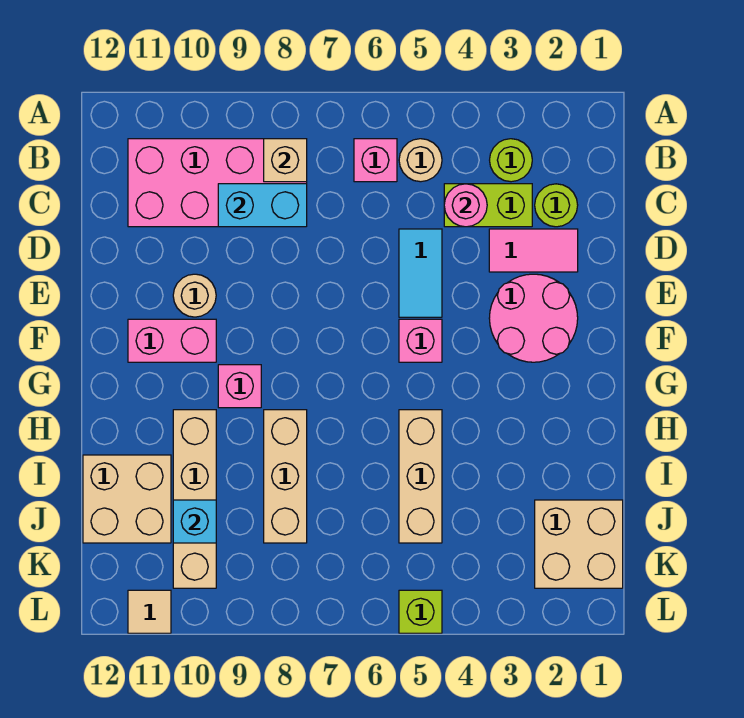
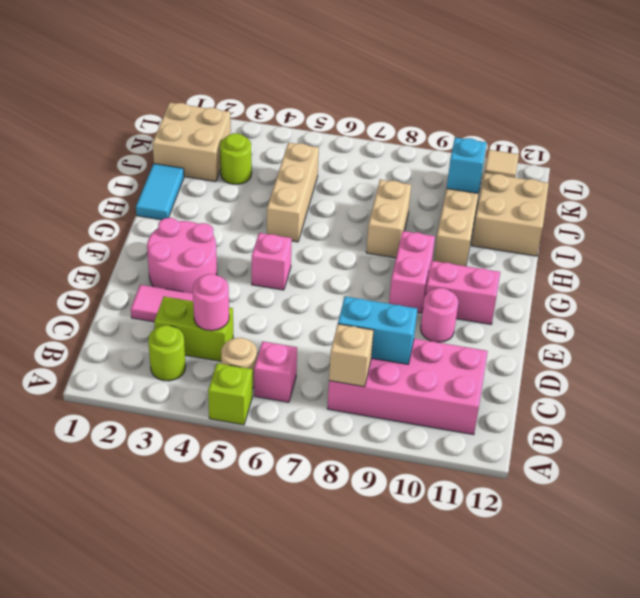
lime 1x1 round brick [535,184,578,227] -> lime 1x1 round brick moved to [220,133,252,184]
cyan 1x2 tile [399,229,442,317] -> cyan 1x2 tile moved to [136,164,184,220]
tan 1x1 round brick [173,274,216,317] -> pink 1x1 round brick [421,288,458,342]
pink 1x1 brick [218,365,261,408] -> pink 1x2 brick [389,231,435,313]
tan 1x3 brick [264,410,307,543] -> tan 1x2 brick [366,180,411,258]
lime 1x1 brick [399,590,442,633] -> lime 1x1 brick moved to [208,363,252,425]

